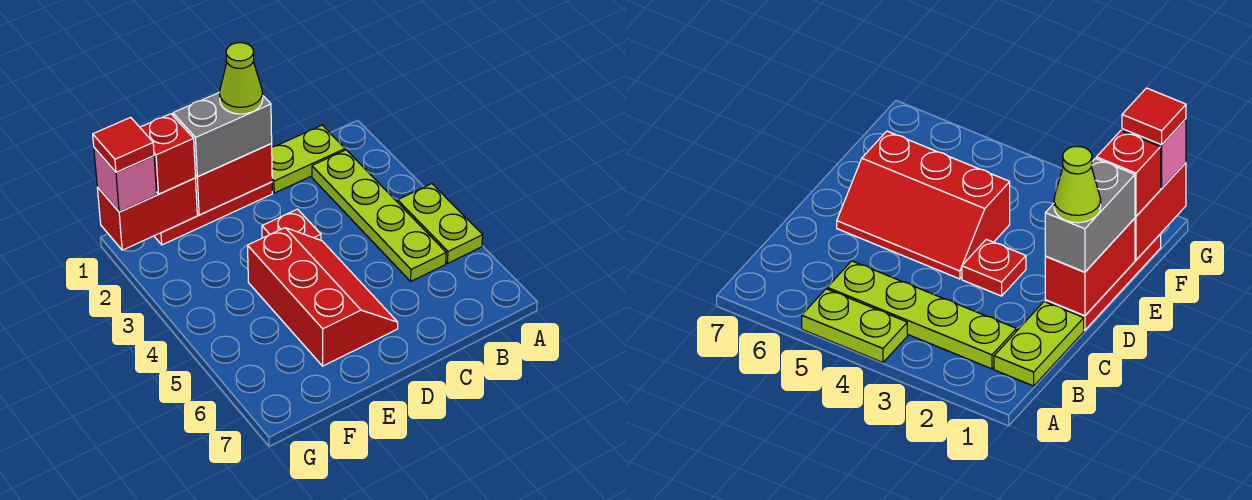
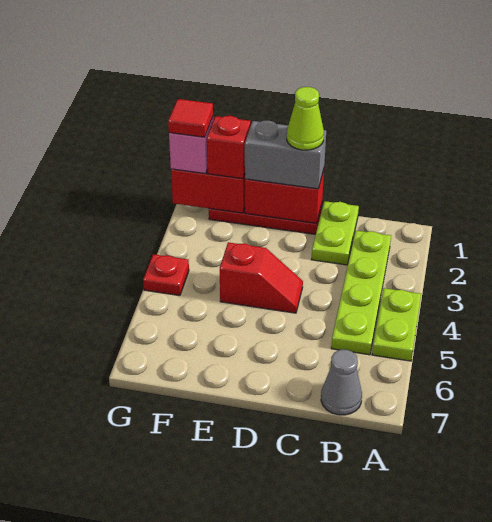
lime 1x2 plate [272,125,345,193] -> lime 1x2 plate turned to [311,201,359,265]
none -> grey 1x1 cone [321,350,362,415]
red 1x1 plate [262,209,321,240] -> red 1x1 plate moved to [143,254,189,296]
red 2x3 slope [247,228,398,366] -> red 1x2 slope [220,242,303,313]

